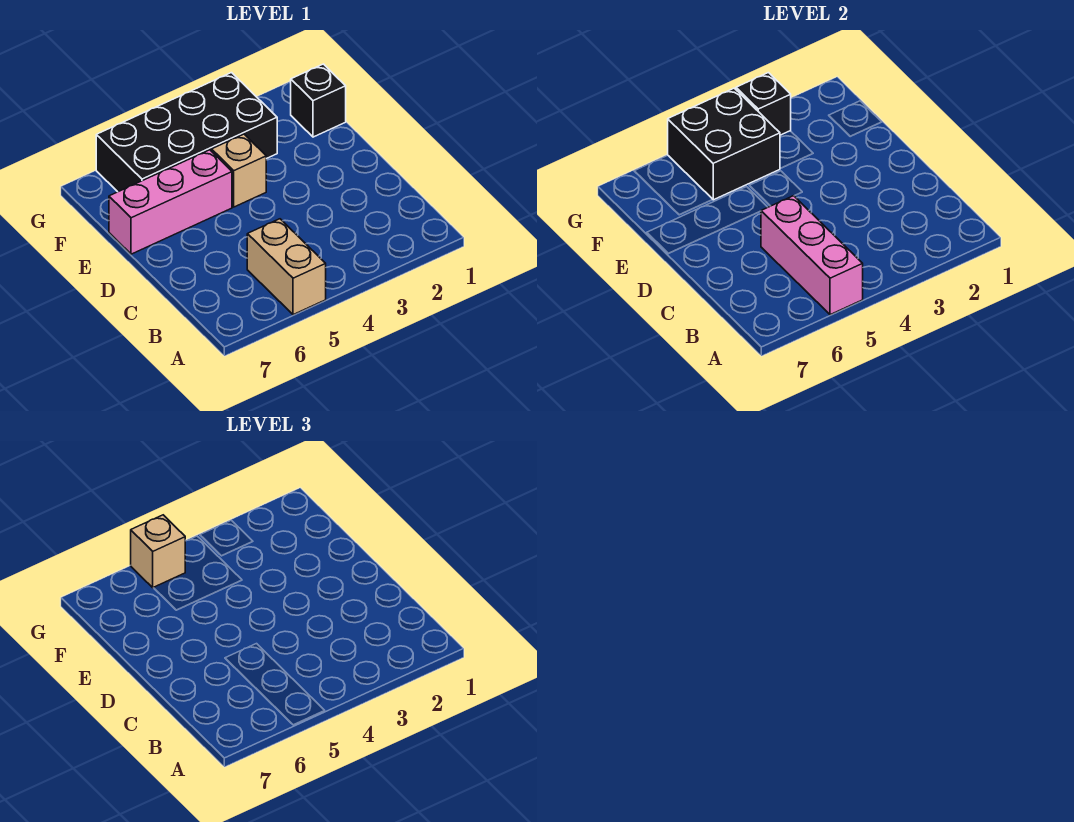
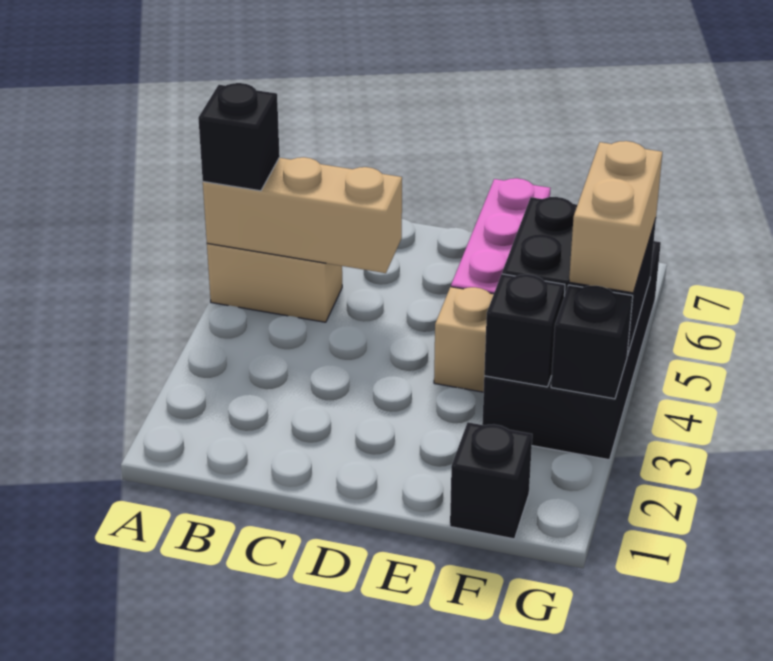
pink 1x3 brick [761,196,863,315] -> tan 1x3 brick [203,157,402,273]
none -> black 1x1 brick [198,83,280,191]
none -> black 1x1 brick [484,274,565,387]
tan 1x1 brick [131,515,185,588] -> tan 1x2 brick [569,141,662,293]

